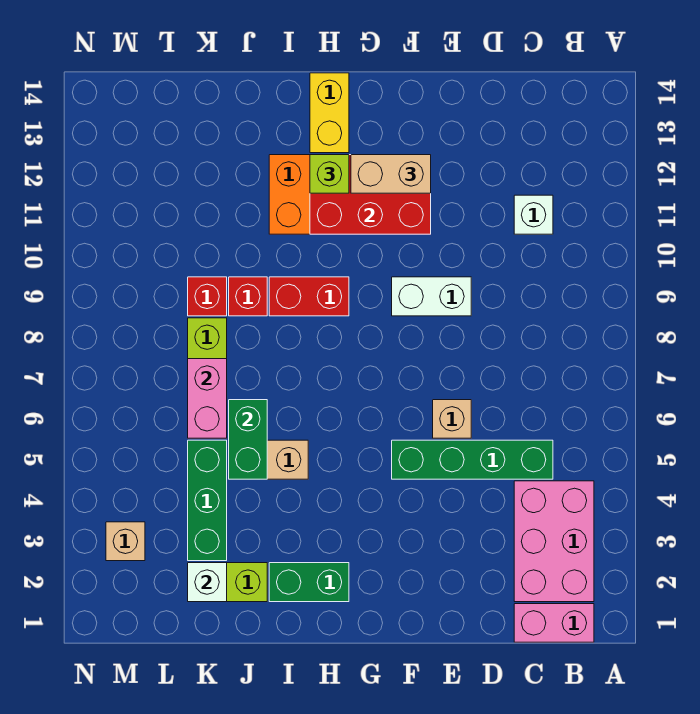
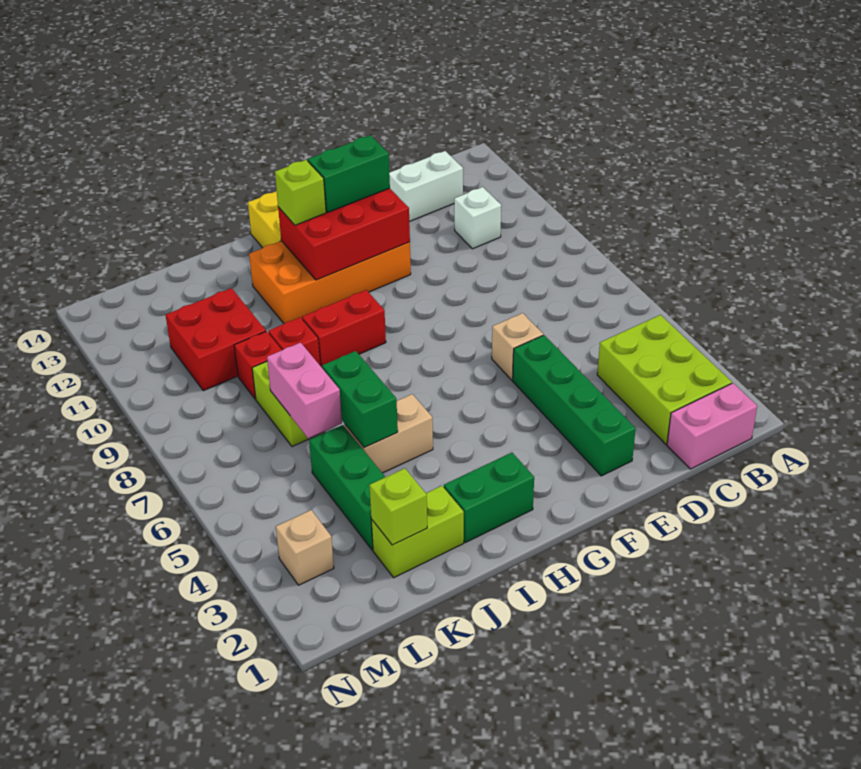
pink 2x3 brick [514,481,594,602] -> lime 2x3 brick [597,315,732,444]
green 1x4 brick [392,440,553,479] -> green 1x4 brick turned to [513,335,636,476]
white 1x2 brick [392,277,471,316] -> white 1x2 brick moved to [389,151,463,222]
tan 1x2 brick [351,155,431,193] -> green 1x2 brick [308,135,390,212]
white 1x1 brick [188,563,227,602] -> lime 1x1 brick [369,468,427,545]
none -> red 2x2 brick [166,288,266,391]

